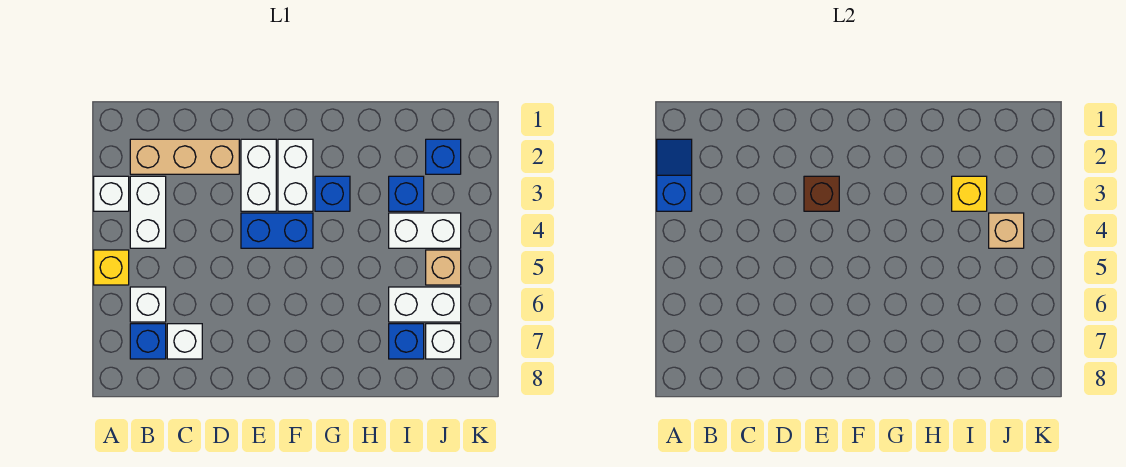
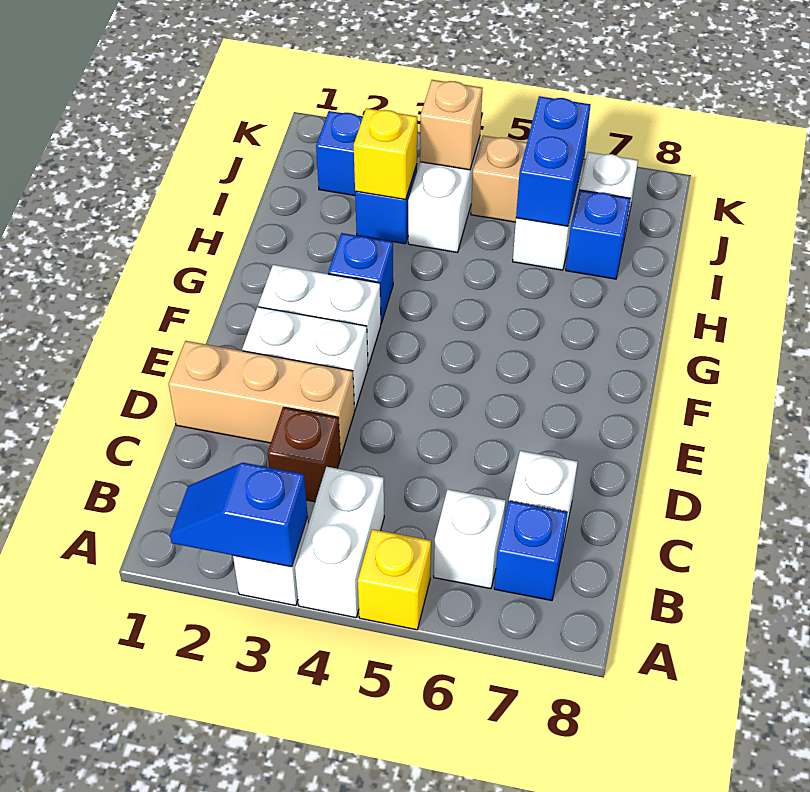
tan 1x3 brick [130,139,239,174] -> tan 1x3 brick turned to [169,341,355,456]
white 1x2 brick [130,176,166,248] -> white 1x2 brick turned to [295,467,384,618]
brown 1x1 brick [804,176,839,211] -> brown 1x1 brick moved to [267,407,341,502]
blue 1x2 brick [241,213,313,248] -> blue 1x2 brick moved to [516,96,590,226]

